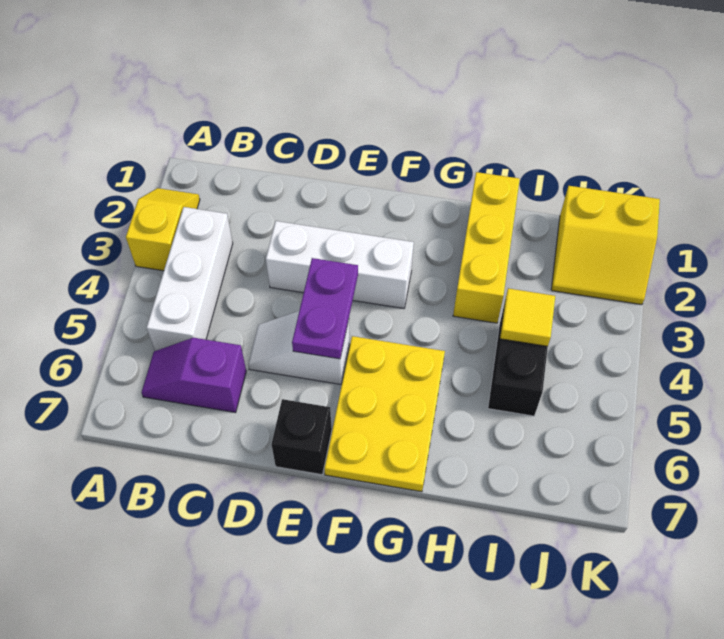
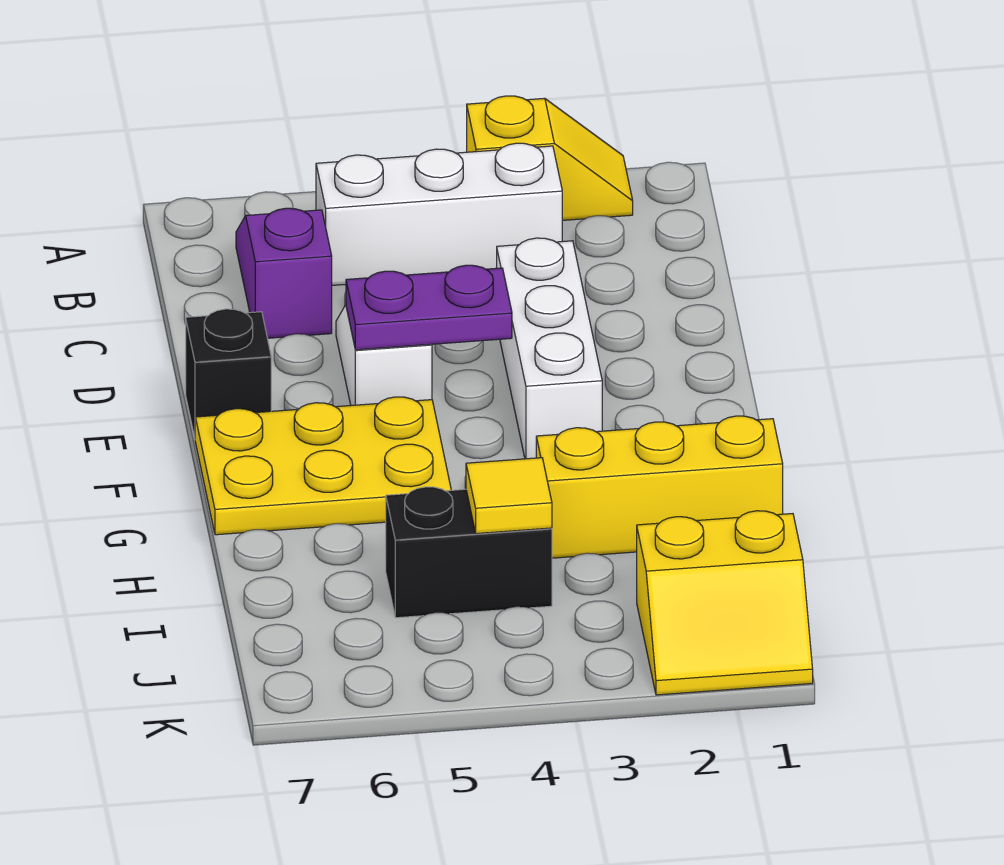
yellow 2x2 slope [551,186,660,305] -> yellow 2x2 slope turned to [637,511,813,695]

